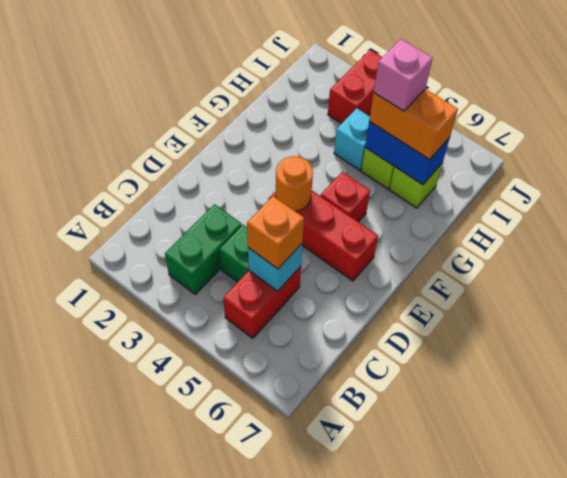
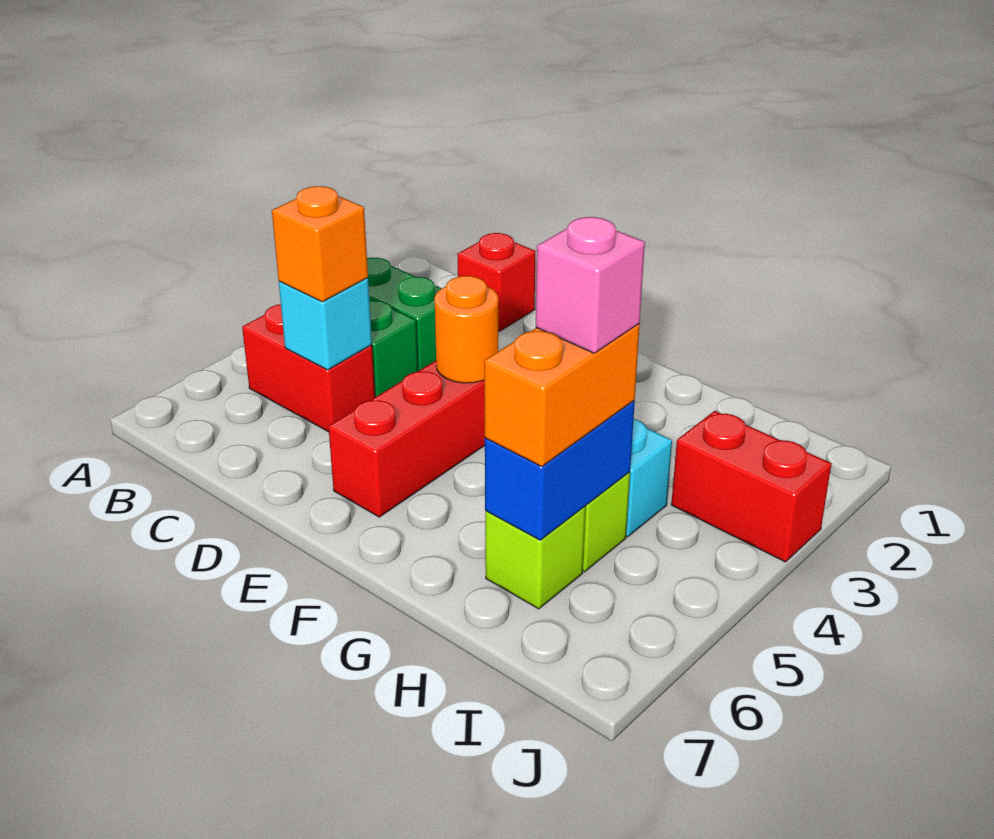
red 1x1 brick [321,172,370,222] -> red 1x1 brick moved to [457,233,536,331]

